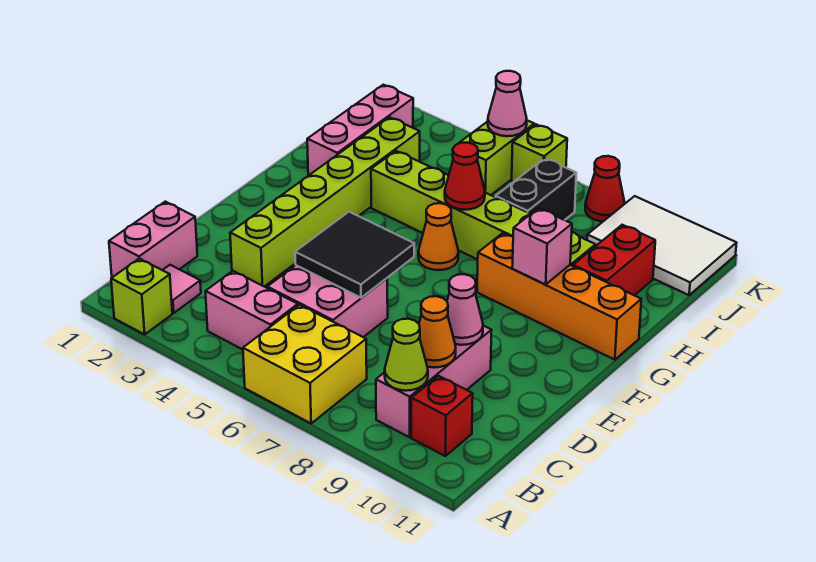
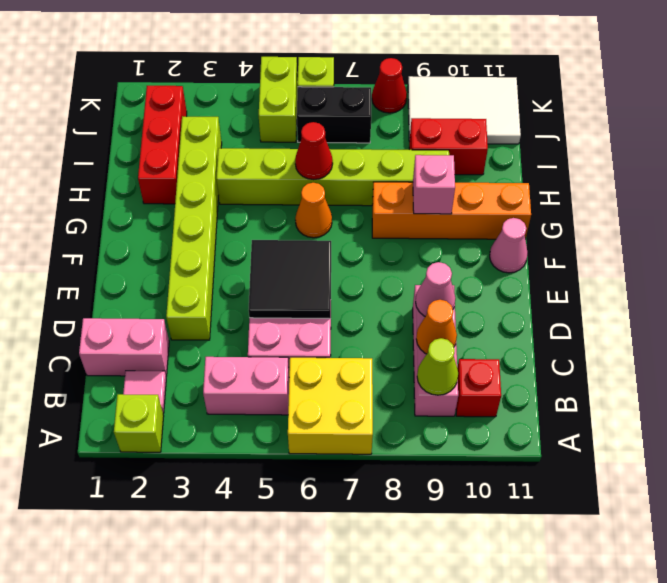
pink 1x2 brick [109,202,197,277] -> pink 1x2 brick turned to [79,318,169,376]
pink 1x3 brick [307,85,413,176] -> red 1x3 brick [138,86,187,204]
red 1x2 brick [573,225,655,296] -> red 1x2 brick turned to [409,118,488,175]
black 1x2 brick [496,158,576,220] -> black 1x2 brick turned to [297,87,371,143]
pink 1x1 cone [488,71,527,136] -> pink 1x1 cone moved to [490,218,528,273]

